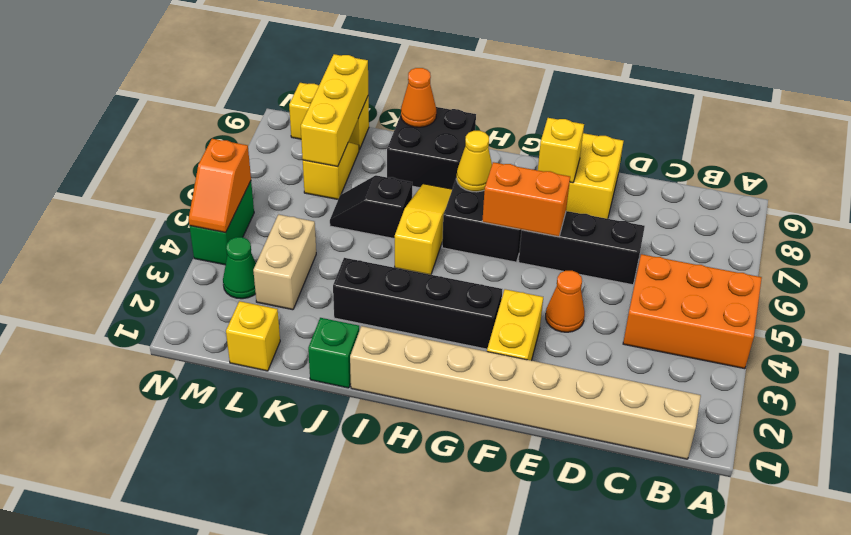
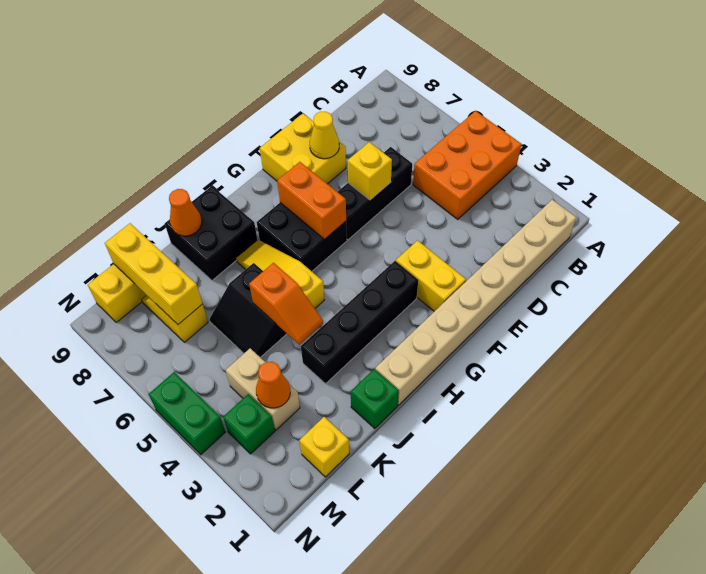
orange 1x1 cone [546,271,585,332] -> orange 1x1 cone moved to [256,362,290,408]
orange 1x2 brick [482,162,570,237] -> orange 1x2 brick turned to [277,162,346,239]
yellow 1x1 brick [538,118,584,183] -> yellow 1x1 brick moved to [348,142,392,200]
yellow 1x1 cone [456,131,492,192] -> yellow 1x1 cone moved to [310,112,339,159]
black 1x2 slope [330,175,412,239] -> black 2x2 slope [210,263,287,357]
green 1x1 cone [223,237,256,299] -> green 1x1 brick [223,394,275,454]
orange 1x2 slope [189,139,251,233] -> orange 1x2 slope moved to [249,263,323,345]

